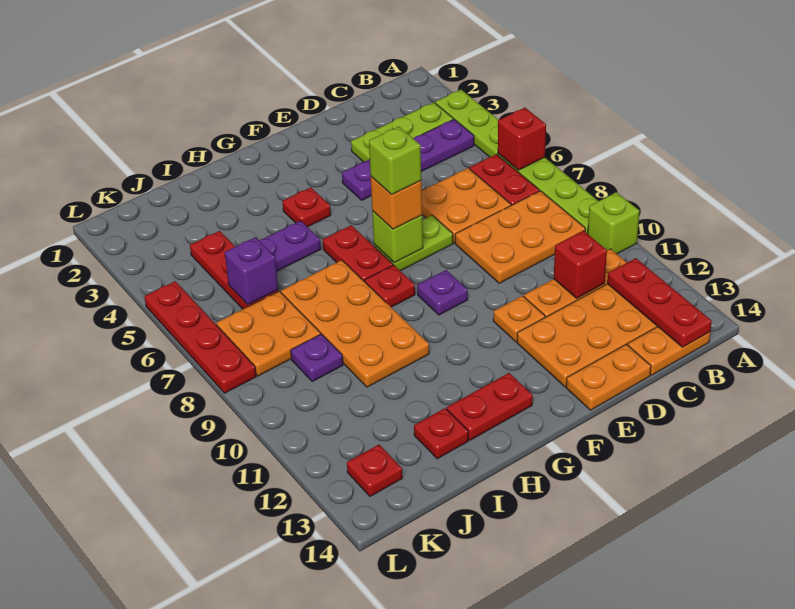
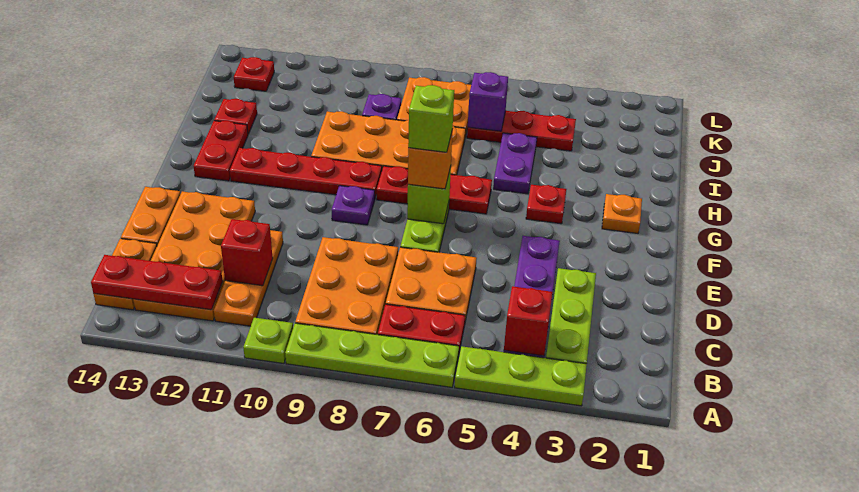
red 1x1 brick [498,108,546,170] -> red 1x1 brick moved to [504,286,553,356]
lime 1x1 brick [588,192,639,254] -> lime 1x1 plate [243,318,293,363]
orange 1x1 plate [493,296,545,342] -> orange 1x1 plate moved to [602,194,642,233]
red 1x4 plate [144,281,256,393] -> red 1x4 plate moved to [230,148,382,198]

